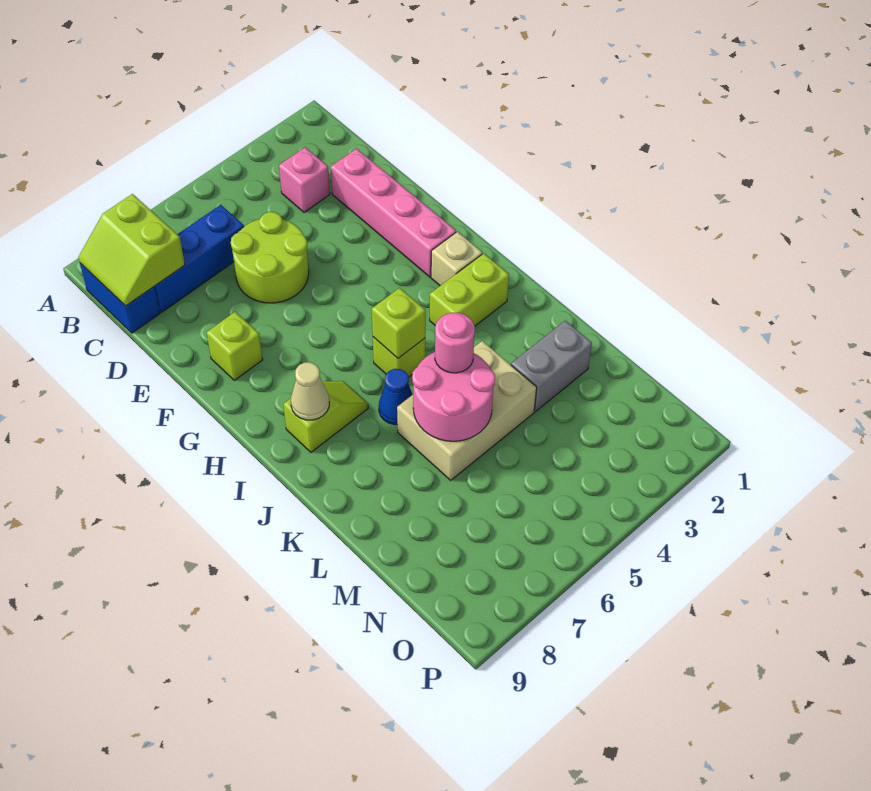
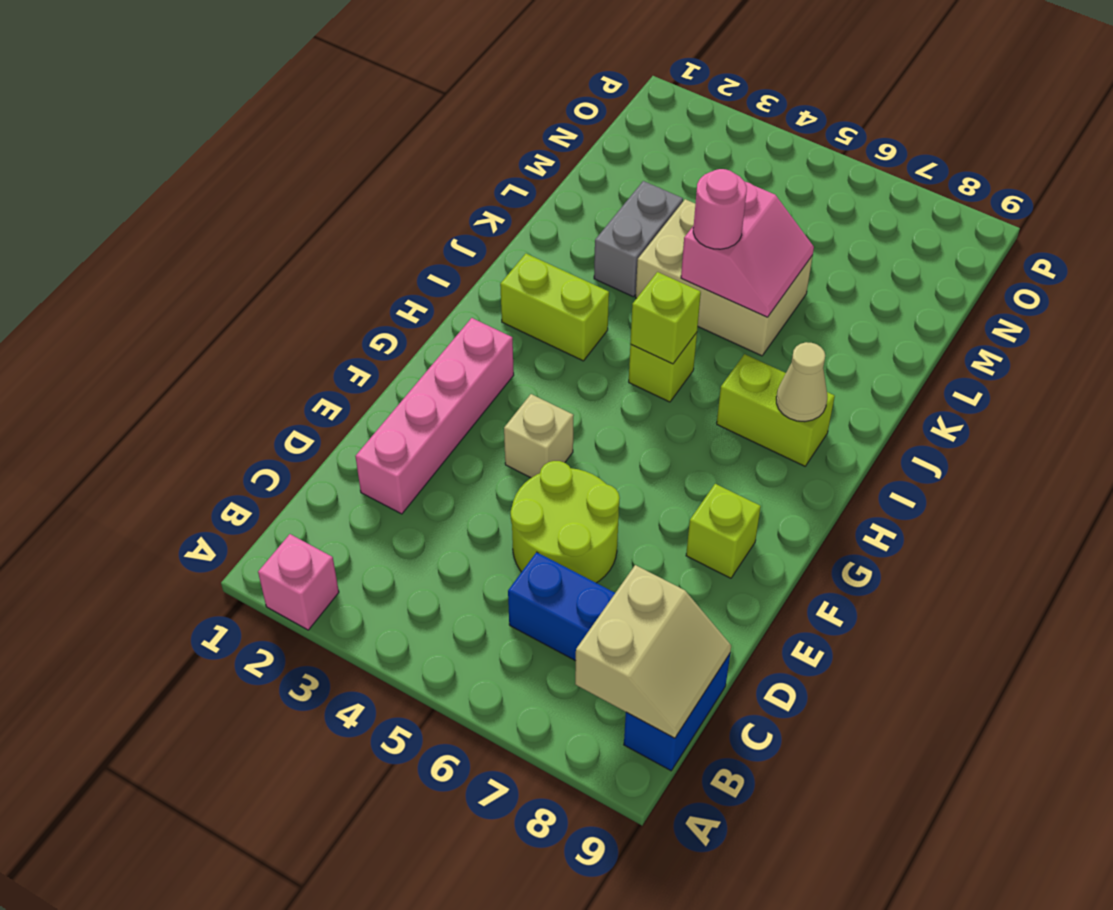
lime 2x2 slope [78,194,185,306] -> tan 2x2 slope [575,565,731,738]
pink 1x1 brick [279,147,330,212] -> pink 1x1 brick moved to [258,534,339,630]
tan 1x1 brick [431,232,482,286] -> tan 1x1 brick moved to [504,394,574,478]
lime 1x2 slope [283,381,368,452] -> lime 1x2 brick [717,354,835,466]
blue 1x1 cone [379,369,413,425] -> none
pink 2x2 round brick [412,352,495,441] -> pink 2x2 slope [681,182,814,317]
grey 1x2 brick [511,321,592,412] -> grey 1x2 brick turned to [594,181,683,297]

